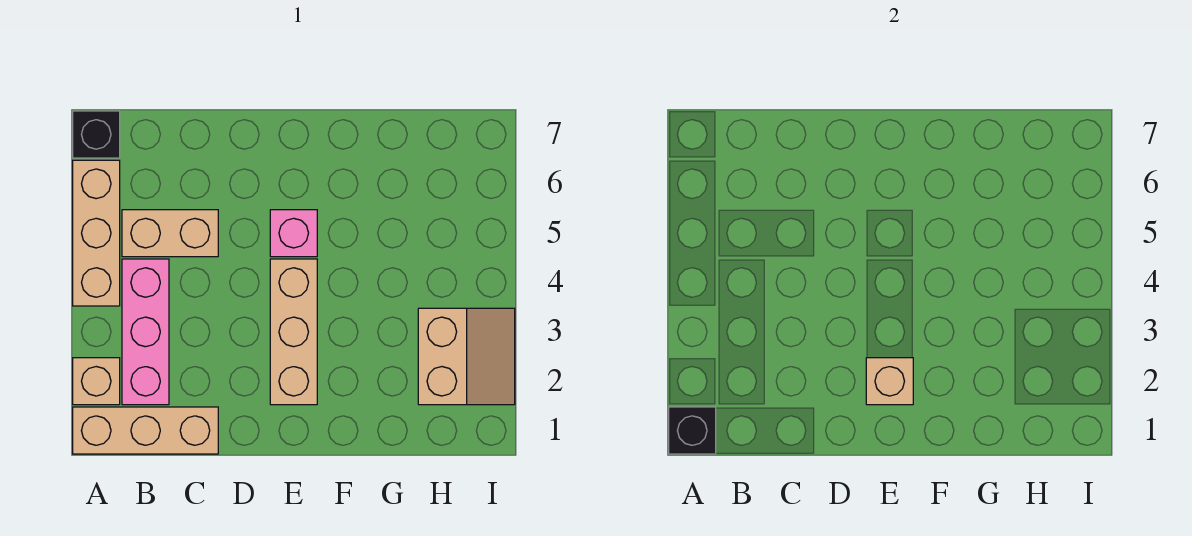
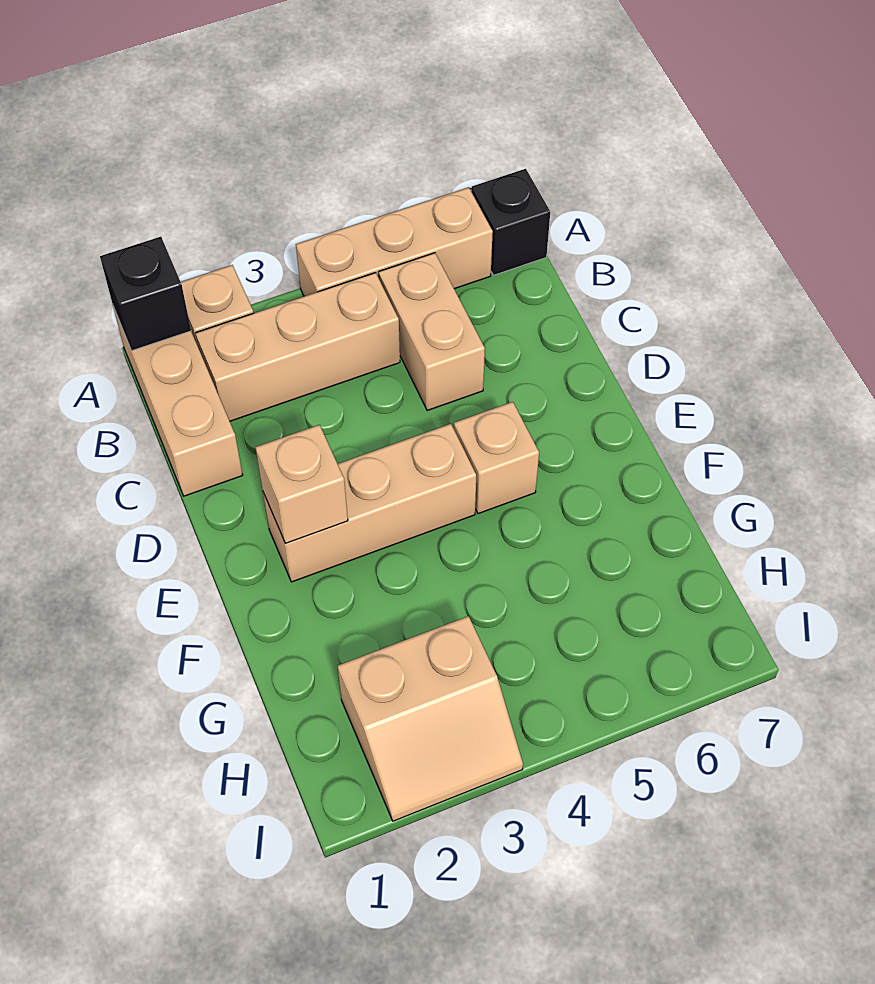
pink 1x3 brick [122,259,169,405] -> tan 1x3 brick [195,273,400,421]
pink 1x1 brick [270,210,317,257] -> tan 1x1 brick [454,402,539,514]

